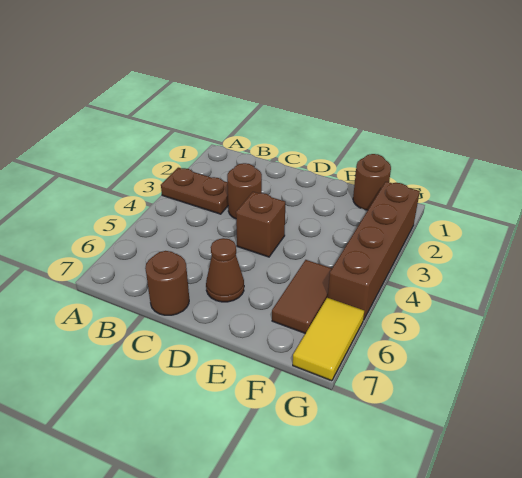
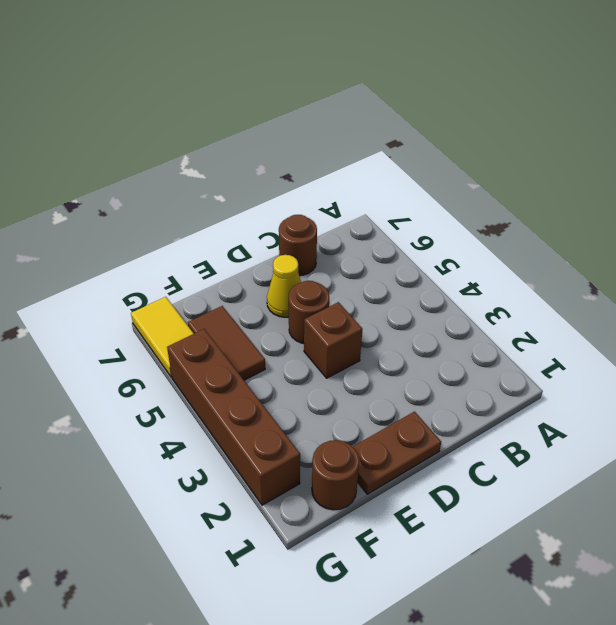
brown 1x2 plate [161,168,228,214] -> brown 1x2 plate moved to [353,412,441,494]
brown 1x1 round brick [227,163,262,219] -> brown 1x1 round brick moved to [289,281,329,343]
brown 1x1 cone [206,238,244,302] -> yellow 1x1 cone [267,255,301,317]

